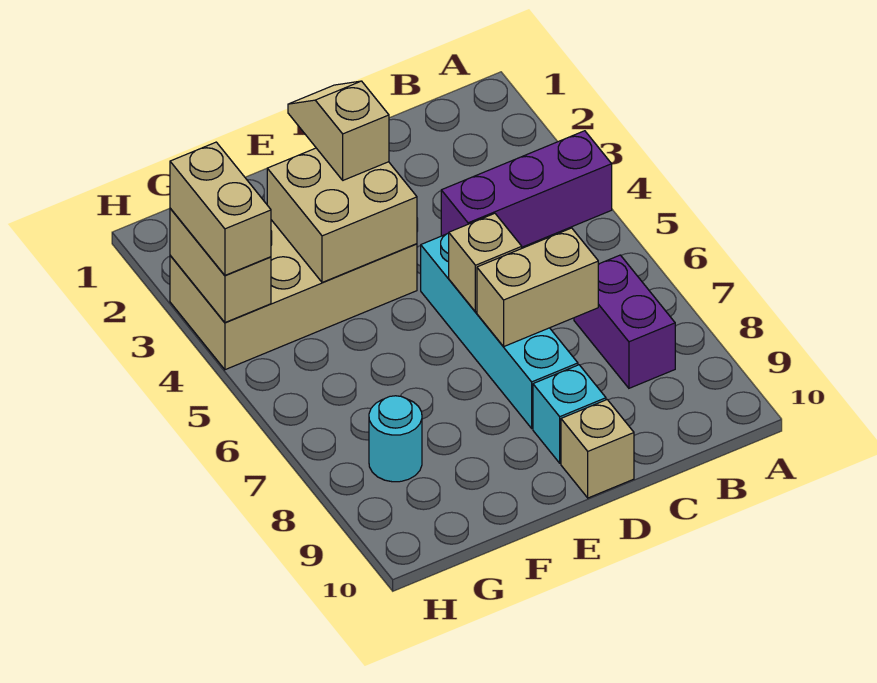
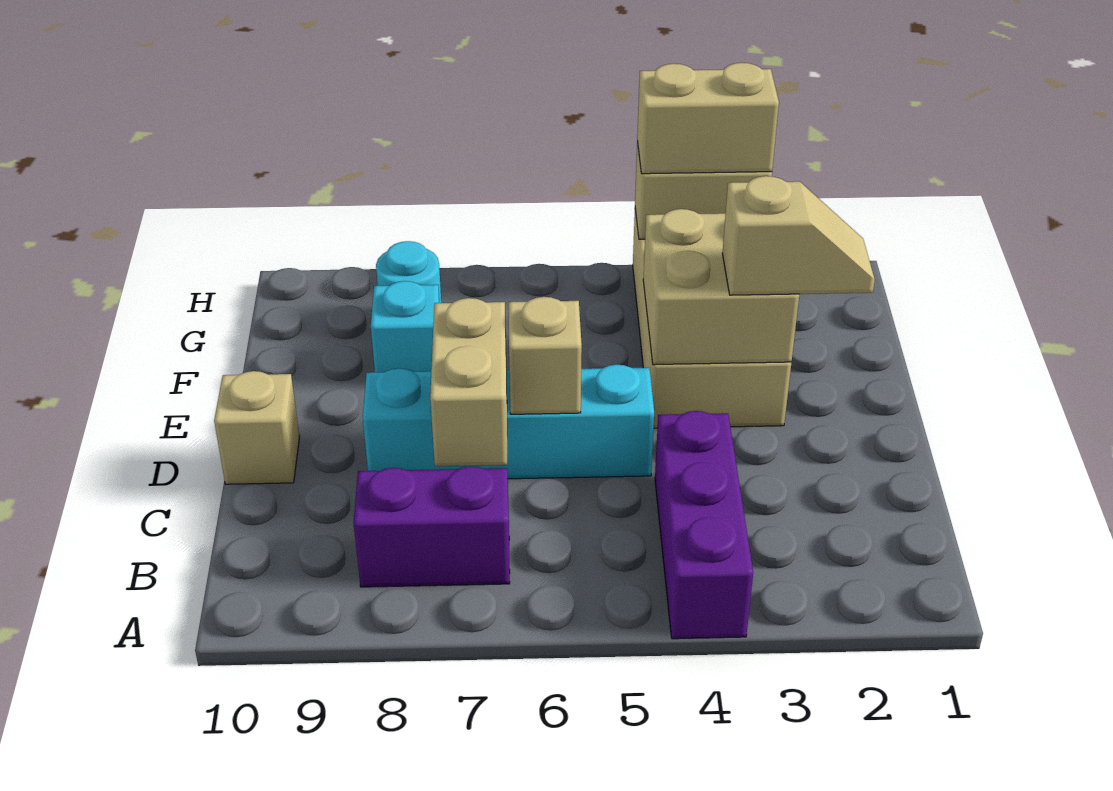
cyan 1x1 brick [533,365,606,463] -> cyan 1x1 brick moved to [371,281,439,372]

